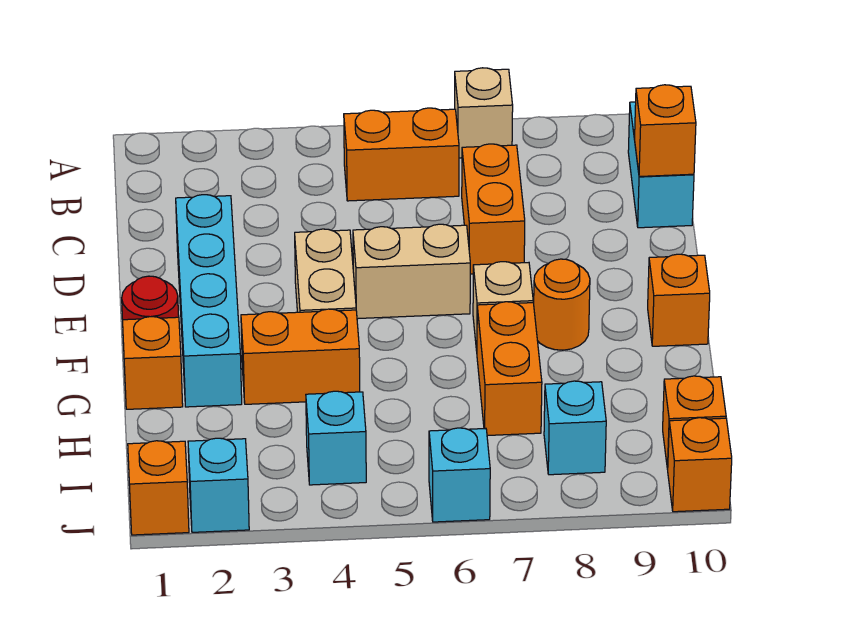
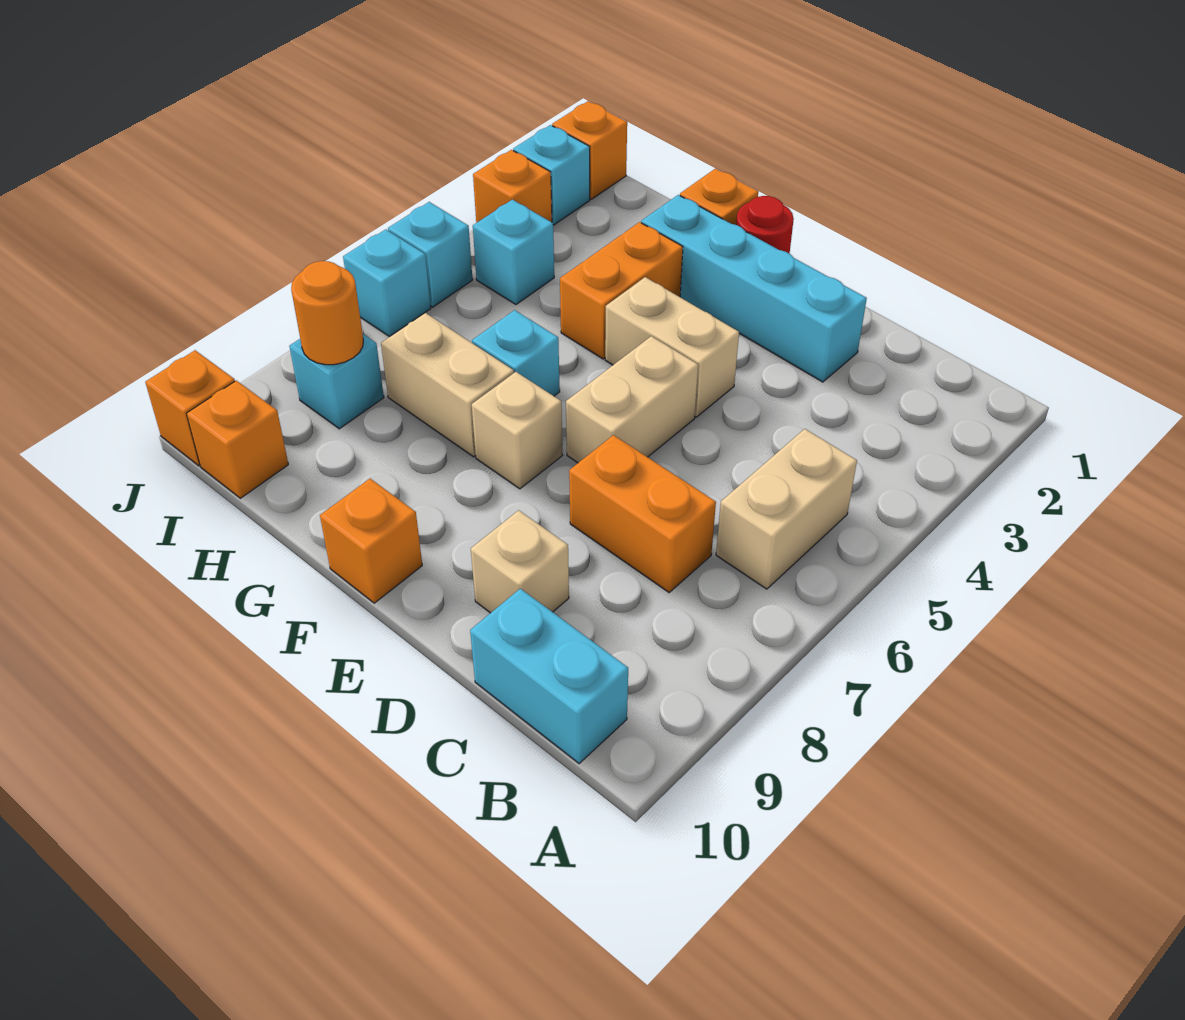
tan 1x1 brick [455,68,513,158] -> tan 1x1 brick moved to [471,510,569,613]
orange 1x2 brick [344,108,459,201] -> tan 1x2 brick [716,429,857,589]
orange 1x1 brick [635,85,696,177] -> orange 1x1 brick moved to [473,150,552,223]
orange 1x1 round brick [534,259,590,350] -> orange 1x1 round brick moved to [291,261,363,365]
none -> cyan 1x1 brick [472,310,560,396]
orange 1x2 brick [477,302,542,436] -> tan 1x2 brick [381,313,514,457]
none -> cyan 1x1 brick [388,202,473,307]

